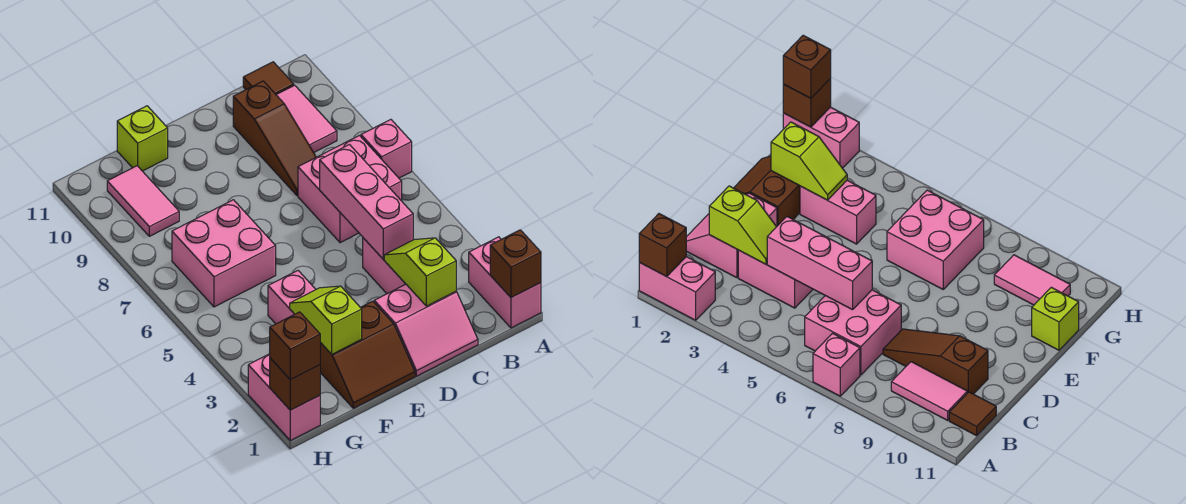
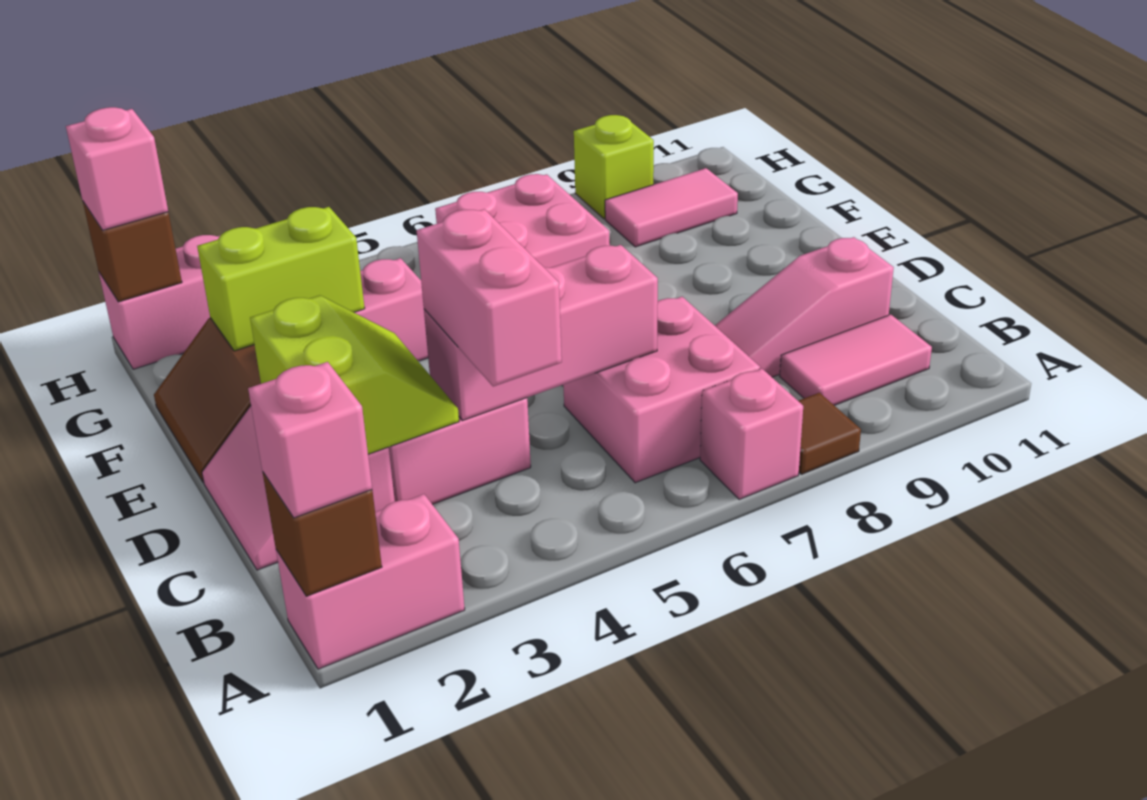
none -> pink 1x1 brick [248,362,372,518]
none -> pink 1x2 brick [417,209,562,387]
brown 1x1 tile [243,62,294,95] -> brown 1x1 tile moved to [799,393,861,474]
lime 1x2 slope [384,238,456,306] -> lime 2x2 slope [250,295,459,454]
brown 1x3 slope [233,81,316,196] -> pink 1x3 slope [715,237,894,377]
lime 1x2 slope [290,286,362,354] -> lime 1x2 brick [197,207,365,351]
lime 1x1 brick [117,106,168,171] -> lime 1x1 brick moved to [574,115,654,219]
brown 1x1 brick [270,312,320,380] -> pink 1x1 brick [66,107,168,230]

